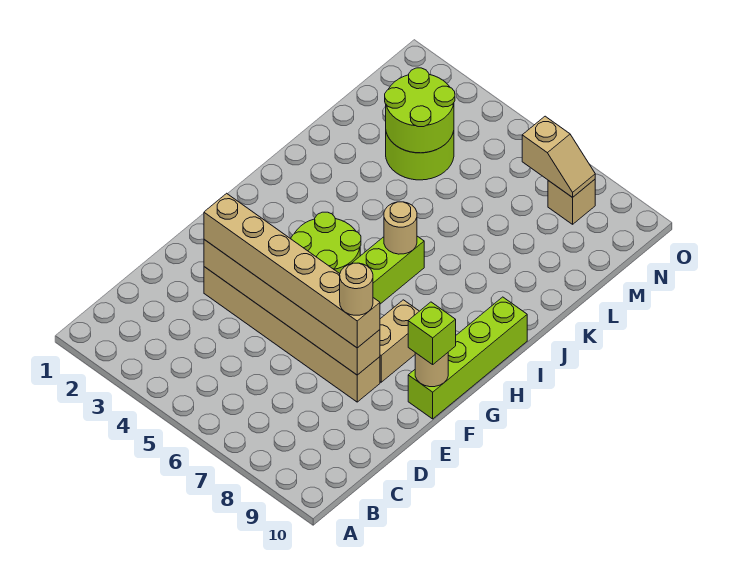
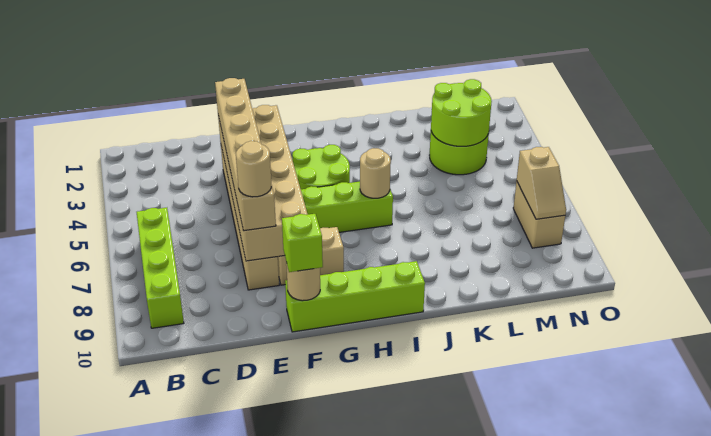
none -> lime 1x4 brick [137,208,184,328]
tan 1x6 brick [204,240,380,375] -> tan 2x6 brick [218,105,308,261]
tan 1x1 brick [548,180,595,224] -> tan 1x2 brick [513,181,565,248]

